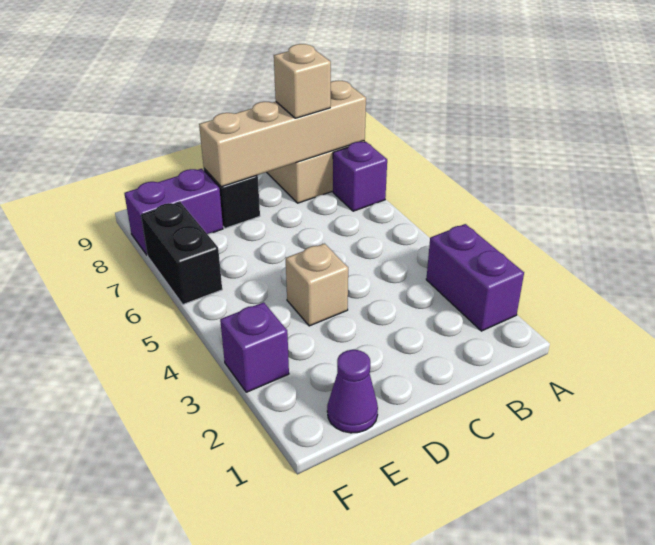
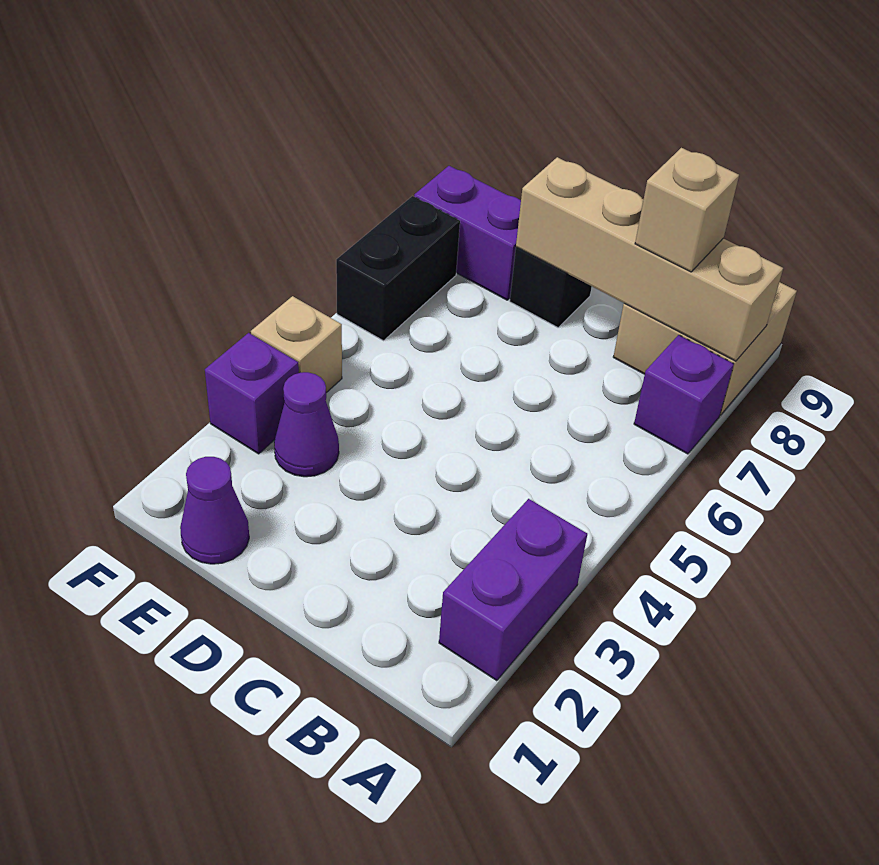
tan 1x1 brick [286,244,348,326] -> tan 1x1 brick moved to [251,296,342,393]
none -> purple 1x1 cone [274,372,339,477]

